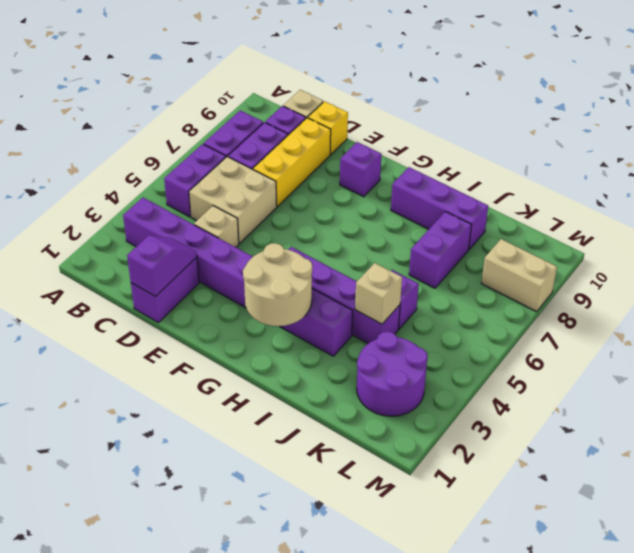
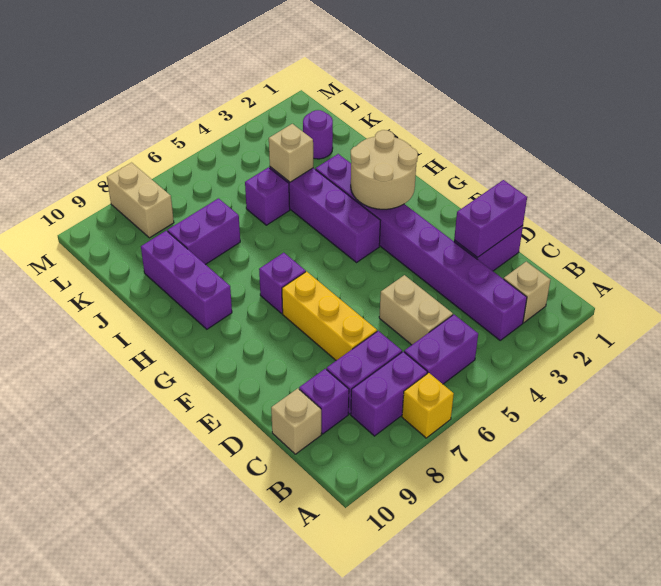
tan 2x2 brick [189,157,277,243] -> tan 1x2 brick [379,275,453,345]
purple 1x2 slope [127,235,197,297] -> purple 1x2 brick [454,180,527,258]
tan 1x1 brick [194,206,239,247] -> tan 1x1 brick moved to [504,262,550,323]
yellow 1x3 brick [253,118,331,207] -> yellow 1x3 brick turned to [282,271,377,361]
yellow 1x1 brick [308,101,348,154] -> yellow 1x1 brick moved to [402,373,454,438]
purple 1x1 brick [340,142,381,197] -> purple 1x1 brick moved to [259,253,306,313]
purple 2x2 round brick [357,332,428,416] -> purple 1x1 round brick [303,110,333,159]

